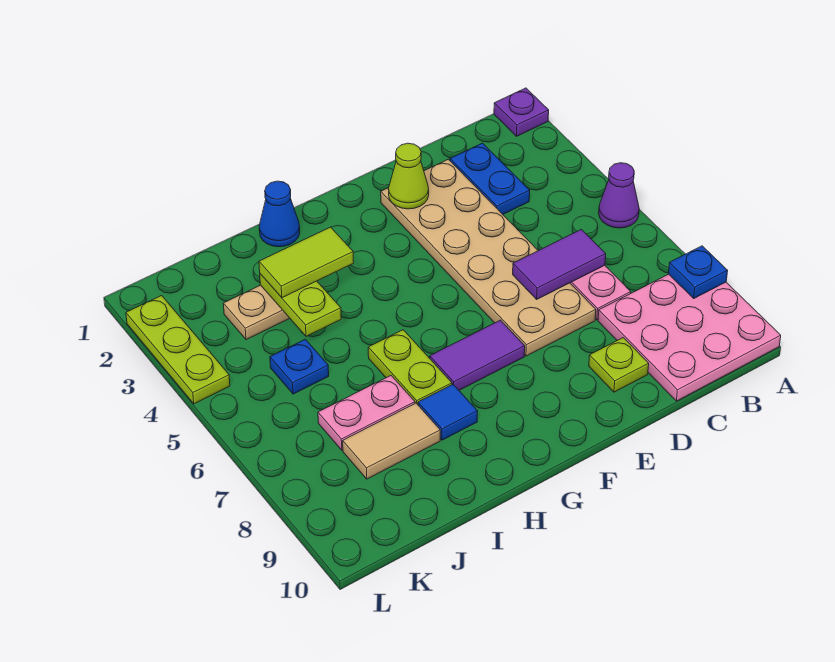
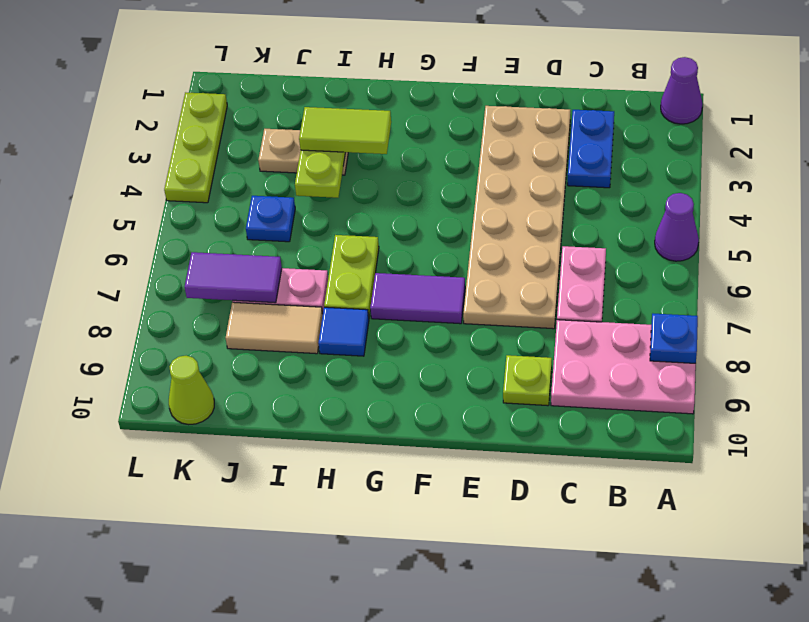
purple 1x1 plate [494,88,549,136] -> purple 1x1 cone [661,57,703,124]
pink 3x3 plate [598,274,781,401] -> pink 2x3 plate [551,320,696,414]
purple 1x2 tile [513,229,606,299] -> purple 1x2 tile moved to [184,252,282,303]
lime 1x1 cone [389,143,429,209] -> lime 1x1 cone moved to [169,356,214,425]
blue 1x1 cone [259,181,300,247] -> none

